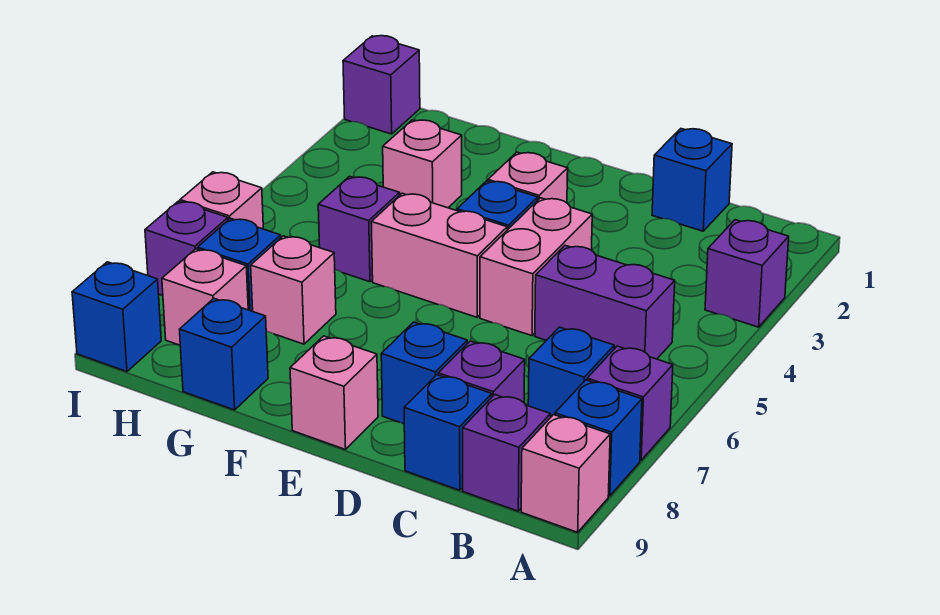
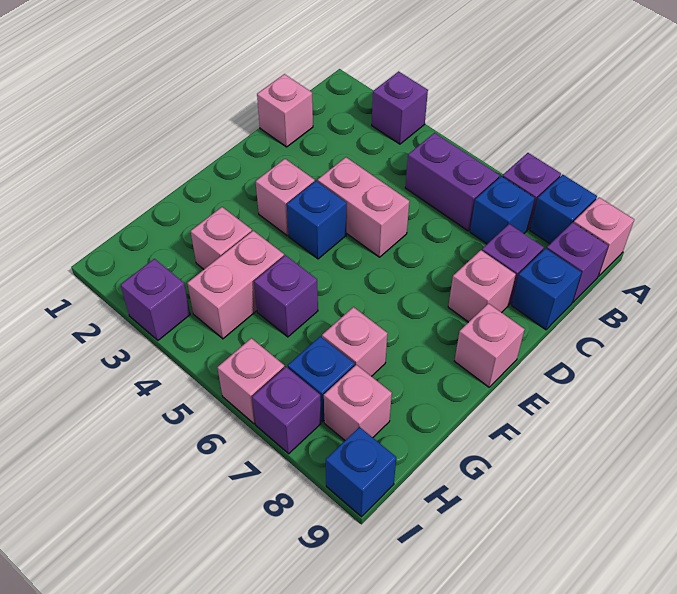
purple 1x2 brick [535,245,675,359] -> purple 1x2 brick turned to [405,133,500,231]
blue 1x1 brick [652,129,732,231] -> pink 1x1 brick [257,74,313,147]
blue 1x1 brick [381,322,467,424] -> pink 1x1 brick [448,250,516,322]
pink 1x2 brick [371,193,507,317] -> pink 1x2 brick moved to [187,231,284,339]
blue 1x1 brick [180,299,268,410] -> none
purple 1x1 brick [343,36,420,134] -> purple 1x1 brick moved to [121,259,190,340]

